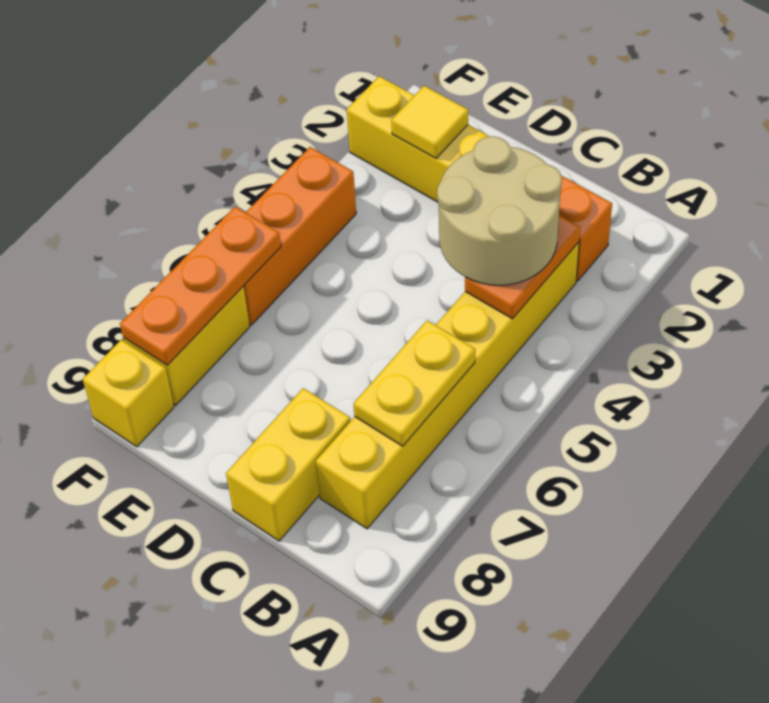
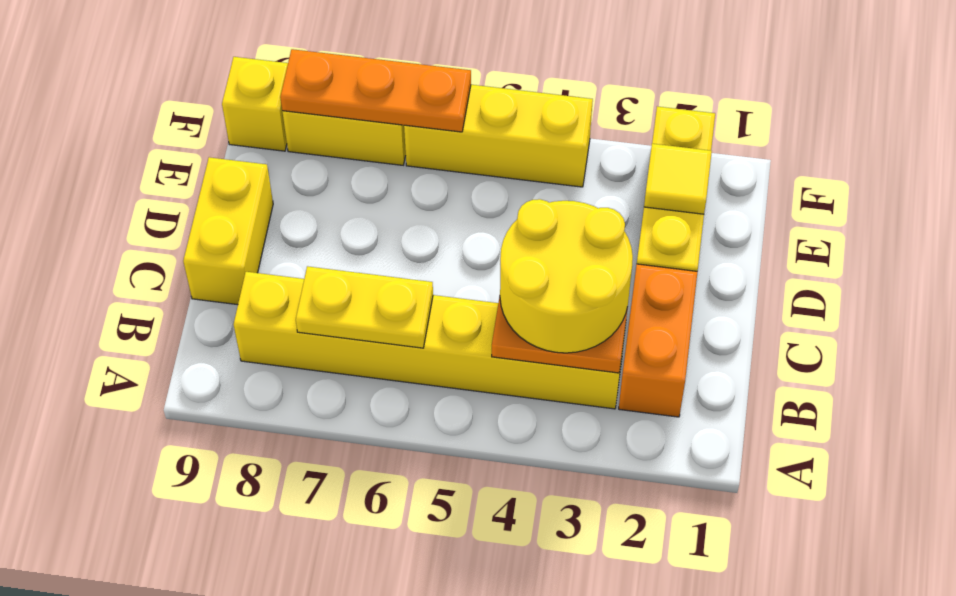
tan 2x2 round brick [437,136,562,285] -> yellow 2x2 round brick [500,199,633,353]
yellow 1x2 brick [226,388,351,541] -> yellow 1x2 brick turned to [183,157,273,305]
orange 1x3 brick [243,147,356,325] -> yellow 1x3 brick [404,85,593,187]

